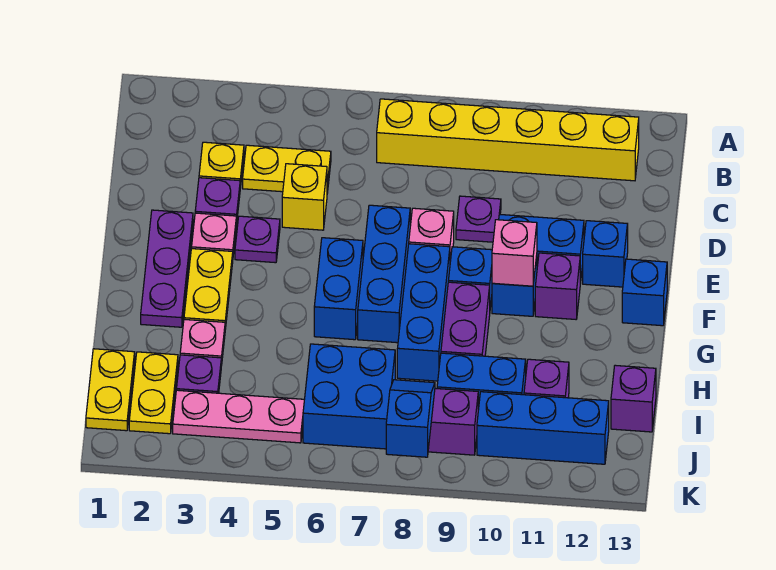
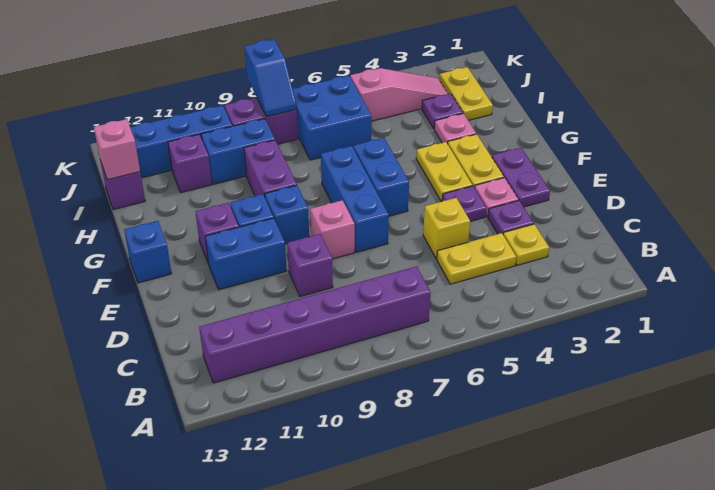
yellow 1x6 brick [377,99,639,181] -> purple 1x6 brick [199,266,430,383]
purple 1x1 plate [456,196,501,242] -> purple 1x1 brick [287,234,333,296]
purple 1x3 plate [141,210,193,327] -> purple 1x2 plate [492,148,550,207]
blue 1x1 brick [583,221,628,287] -> none
blue 1x3 brick [397,244,450,381] -> none
pink 1x1 brick [492,220,537,286] -> pink 1x1 brick moved to [94,119,140,180]
yellow 1x2 plate [86,349,135,431] -> yellow 1x2 plate moved to [416,142,472,202]
pink 1x3 plate [173,390,304,443] -> pink 1x3 slope [350,68,448,121]

